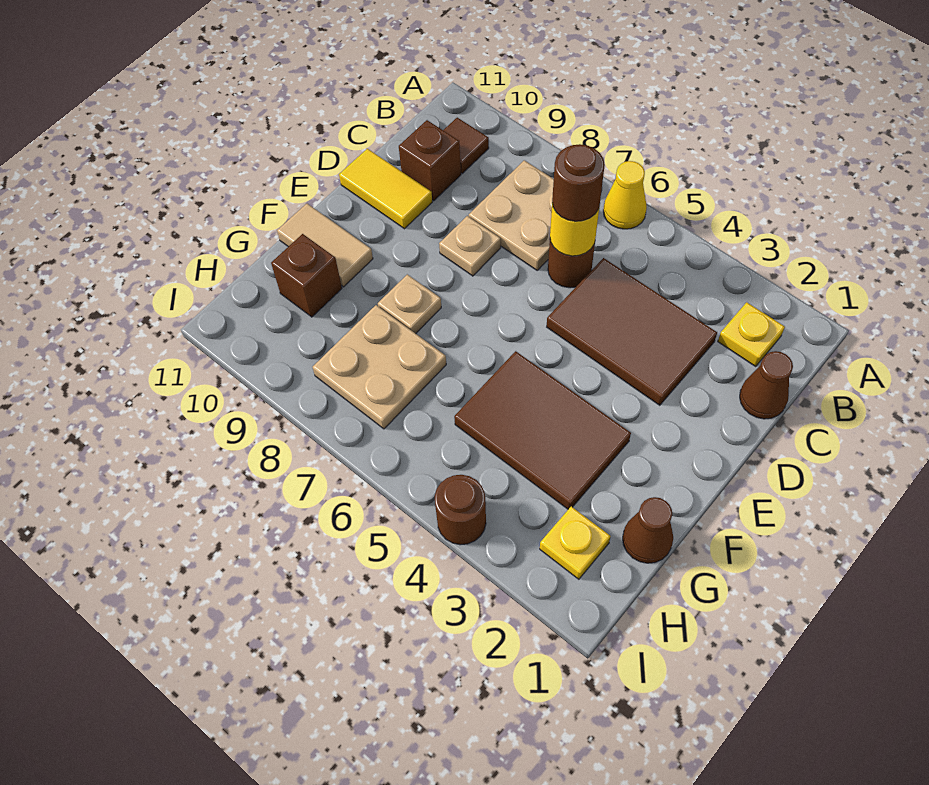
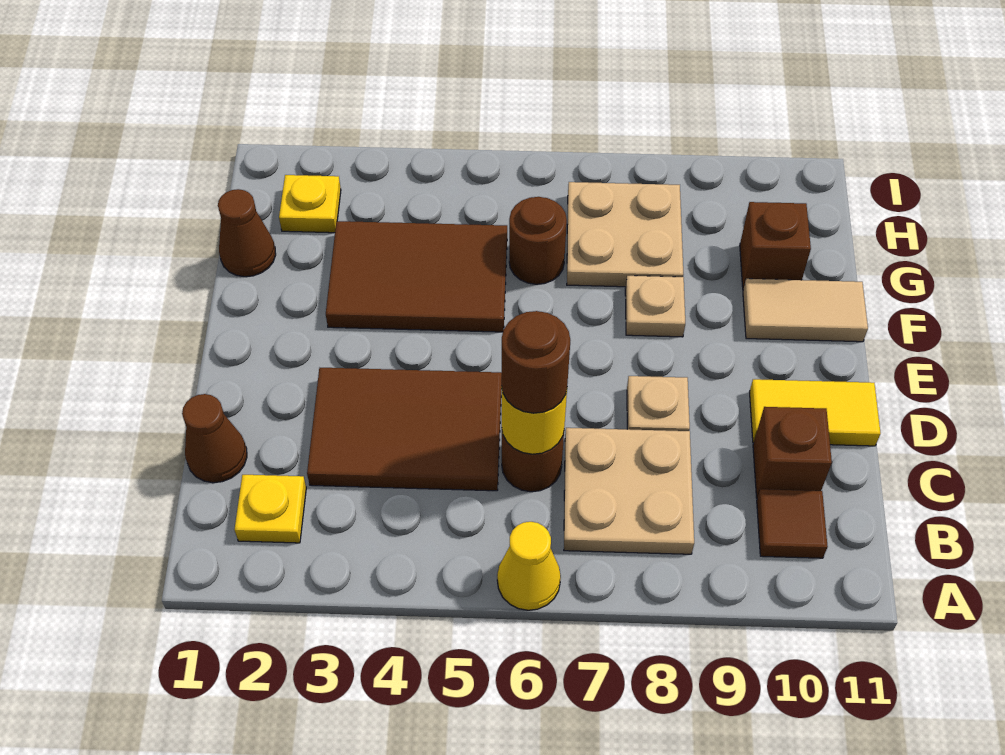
brown 1x1 round brick [435,475,486,545] -> brown 1x1 round brick moved to [509,197,567,284]

